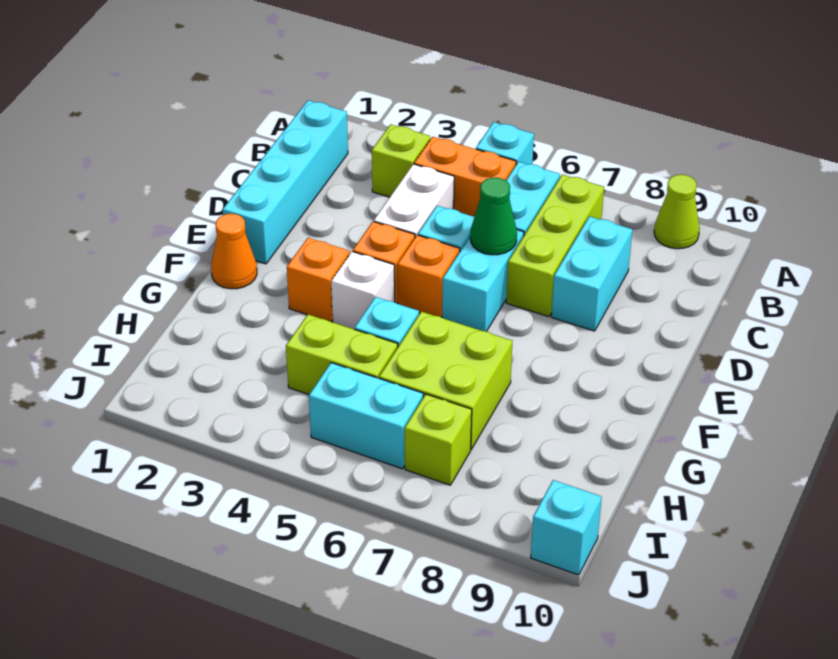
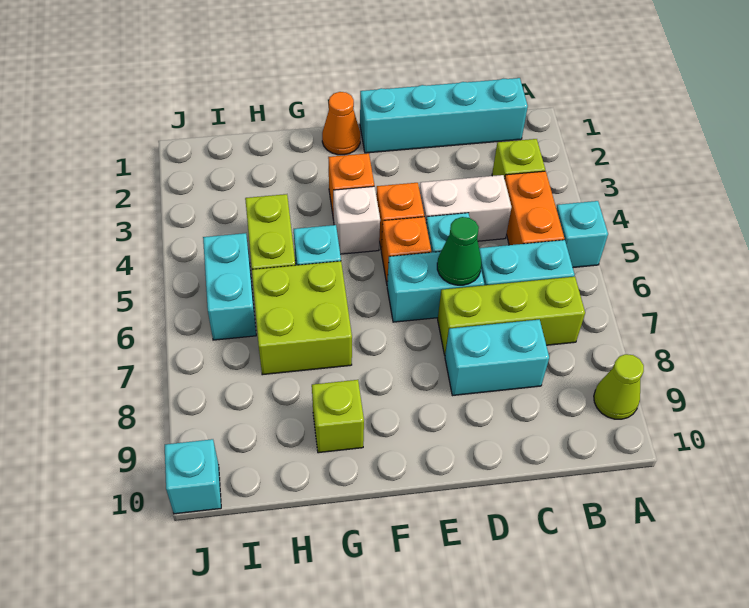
lime 1x1 brick [405,394,472,485] -> lime 1x1 brick moved to [312,380,364,453]

